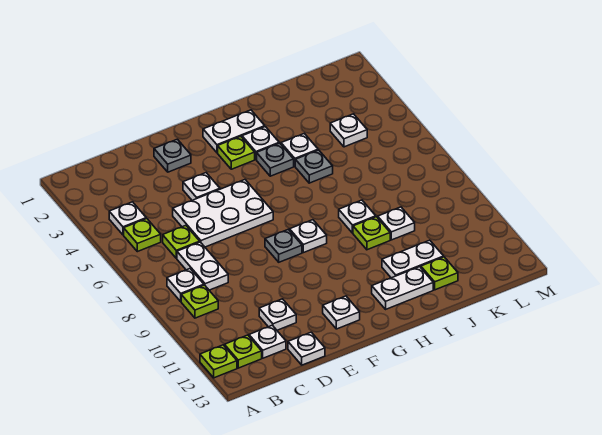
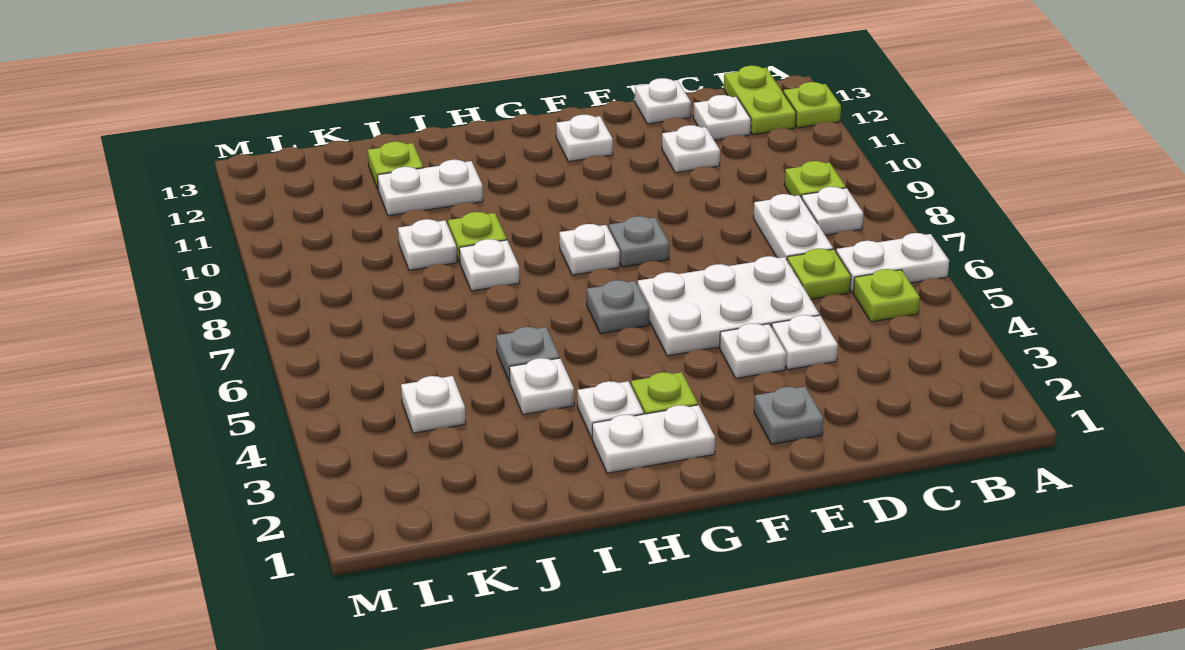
white 1x1 plate [109,202,146,235] -> white 1x1 plate moved to [771,315,838,370]
lime 1x1 plate [224,335,262,368] -> lime 1x2 plate [724,66,796,135]
grey 1x1 plate [257,143,294,176] -> grey 1x1 plate moved to [587,280,649,334]
white 1x2 plate [372,267,433,309] -> white 1x2 plate moved to [836,233,949,292]

